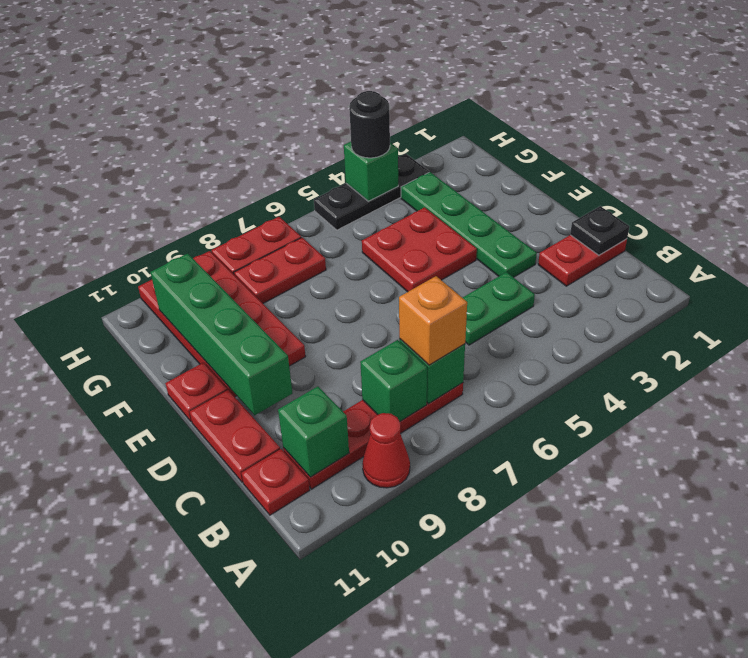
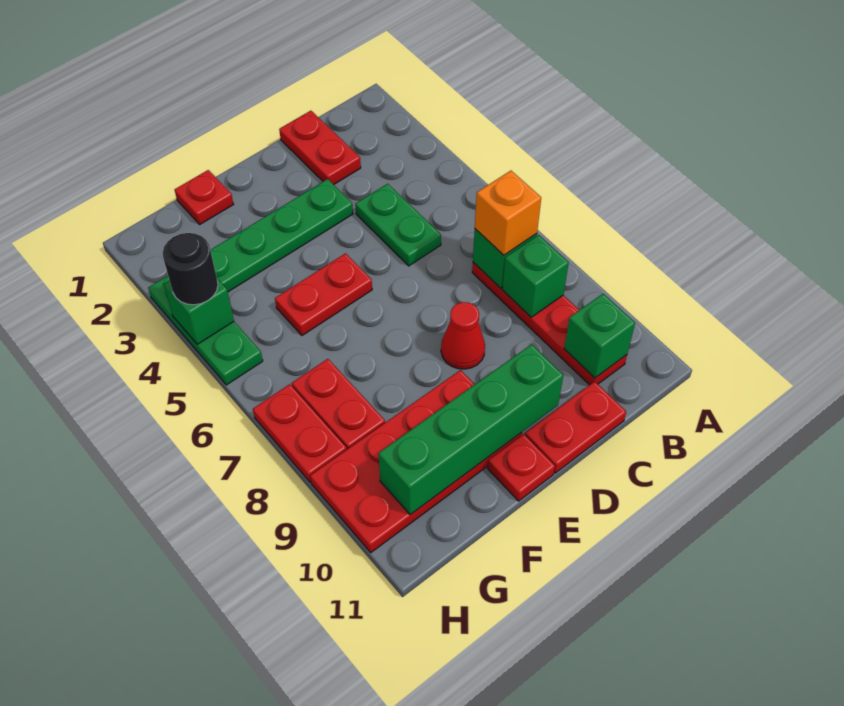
red 1x1 cone [362,413,410,488] -> red 1x1 cone moved to [441,302,485,369]
red 1x1 plate [242,449,310,515] -> red 1x1 plate moved to [175,170,233,224]
black 1x1 plate [570,206,629,255] -> none
red 2x2 plate [362,207,477,292] -> red 1x2 plate [275,253,372,335]
black 1x3 plate [314,154,429,230] -> green 1x3 plate [148,276,263,385]

